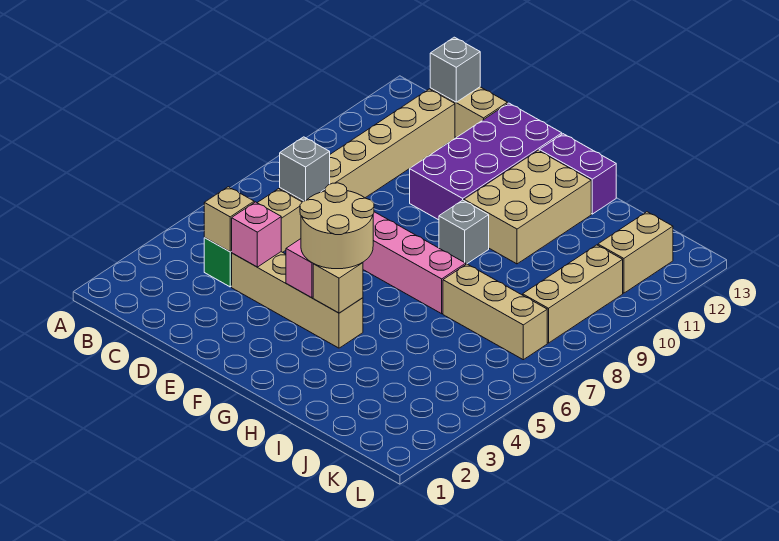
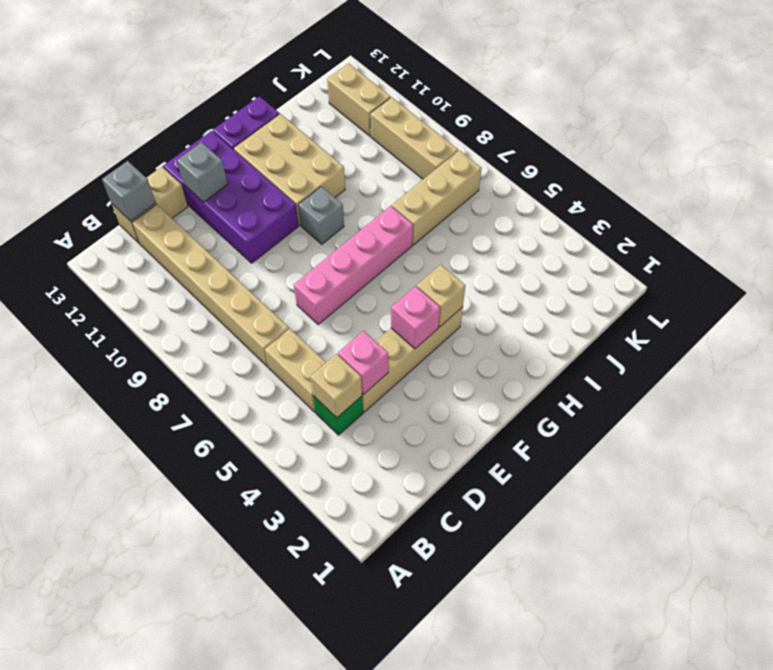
grey 1x1 brick [280,137,330,201] -> grey 1x1 brick moved to [177,142,227,202]
tan 2x2 round brick [300,183,374,269] -> none

